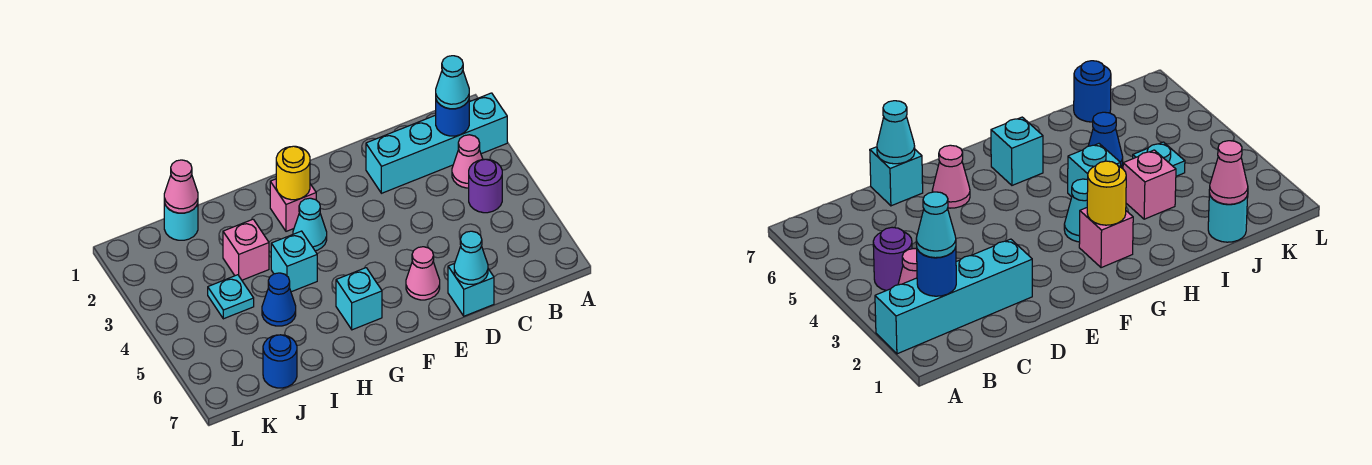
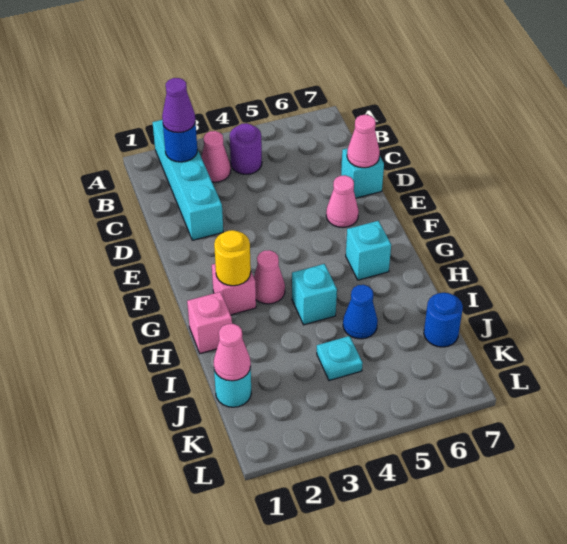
cyan 1x1 cone [436,56,469,109] -> purple 1x1 cone [162,78,195,133]
cyan 1x1 cone [454,231,488,284] -> pink 1x1 cone [347,115,380,168]
cyan 1x1 cone [293,198,327,251] -> pink 1x1 cone [254,250,285,304]
pink 1x1 brick [223,219,269,280] -> pink 1x1 brick moved to [187,292,232,354]

